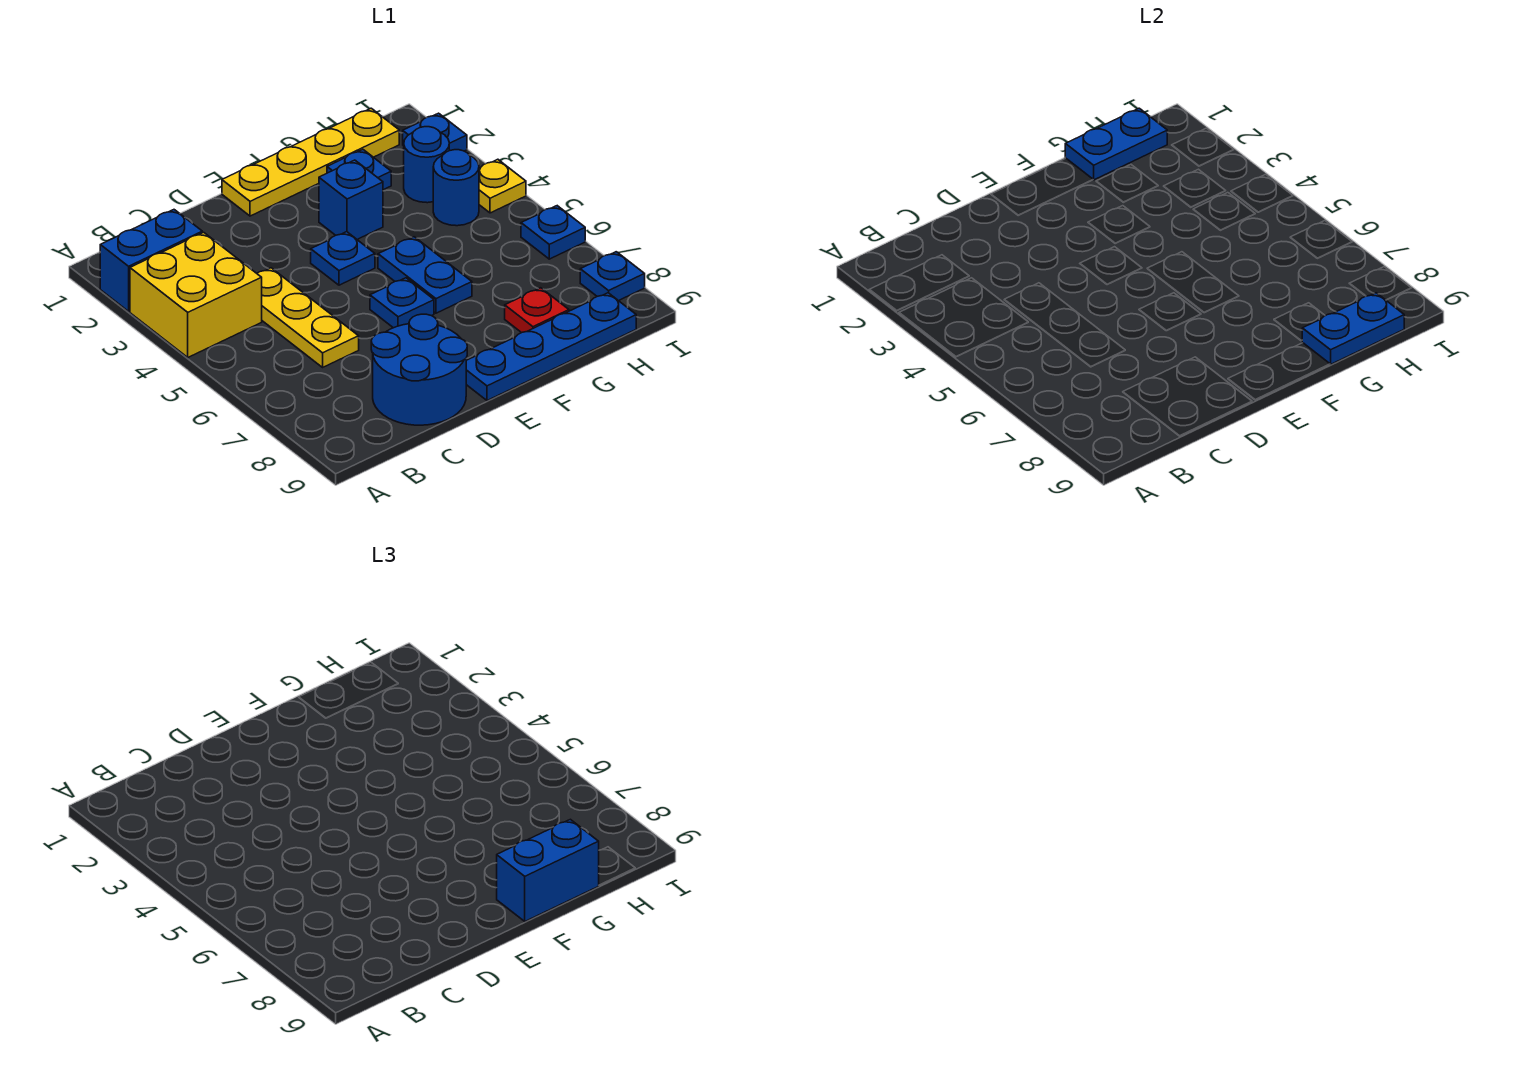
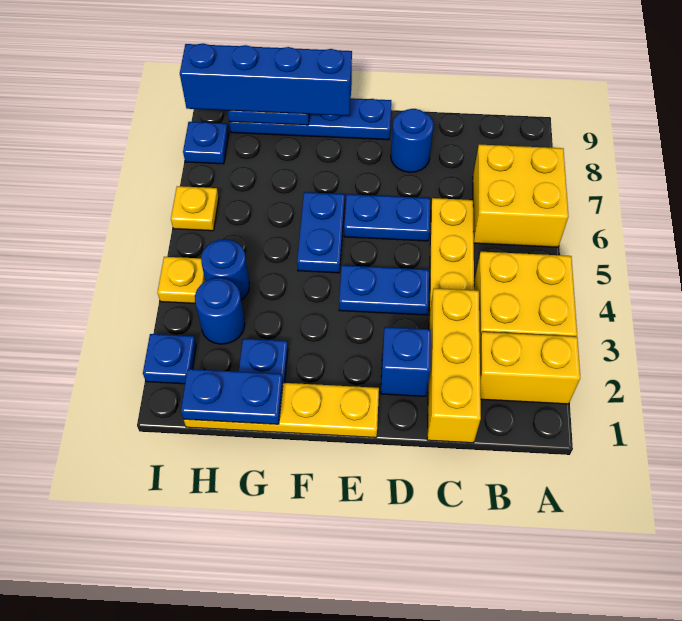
blue 1x2 brick [100,210,202,311] -> yellow 1x2 brick [480,332,580,404]
none -> yellow 2x2 brick [473,145,569,247]
none -> yellow 1x3 brick [427,288,481,443]
blue 2x2 round brick [371,314,467,425] -> blue 1x1 round brick [391,109,433,172]
blue 1x1 plate [311,232,375,285] -> blue 1x2 plate [339,265,429,315]
blue 1x1 plate [370,278,434,328] -> blue 1x2 plate [344,194,430,241]
blue 1x1 brick [319,160,383,239] -> blue 1x1 brick moved to [381,327,431,396]
blue 1x2 brick [497,819,599,921] -> blue 1x4 brick [180,43,352,116]
red 1x1 plate [505,288,569,333] -> none
blue 1x1 plate [521,206,585,259] -> yellow 1x1 plate [171,186,219,231]

